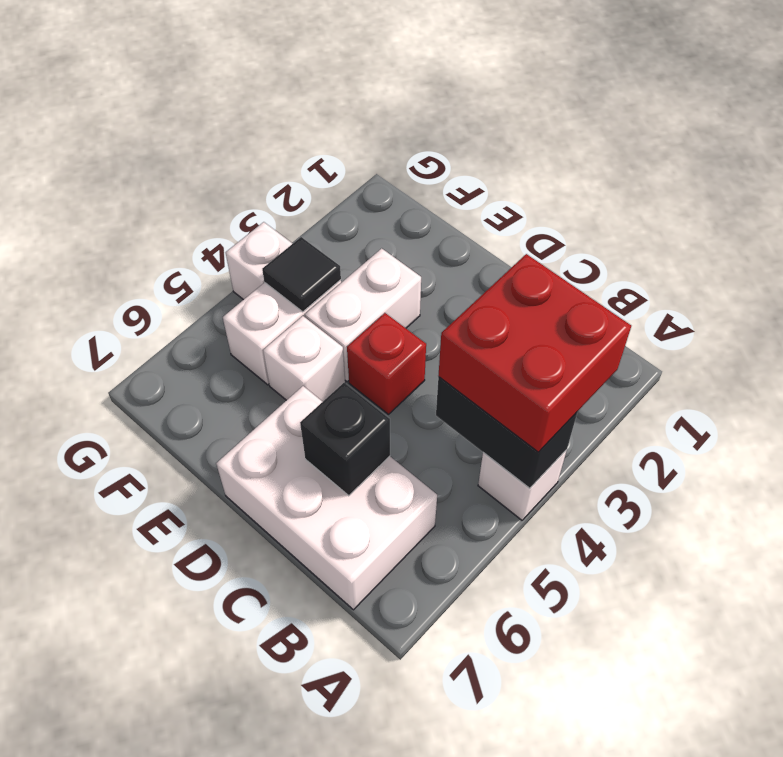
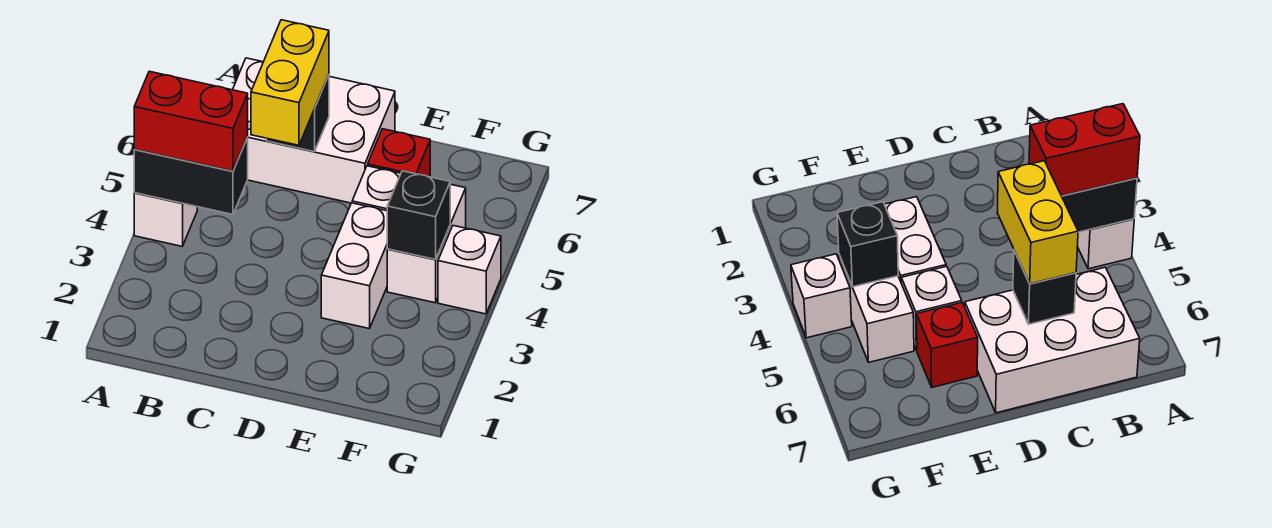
red 2x2 brick [438,254,631,452] -> red 1x2 brick [134,71,248,171]
none -> yellow 1x2 brick [251,20,329,145]
red 1x1 brick [347,313,426,414] -> red 1x1 brick moved to [368,129,430,177]
black 1x1 tile [262,237,341,312] -> black 1x1 brick [387,171,450,260]

